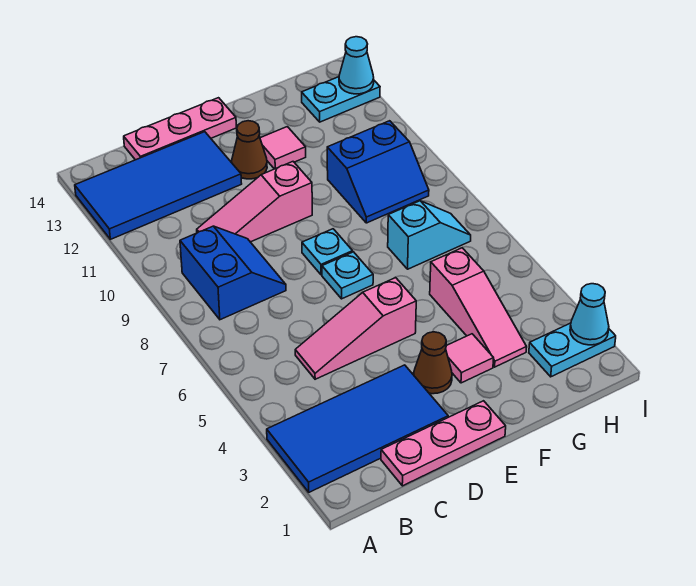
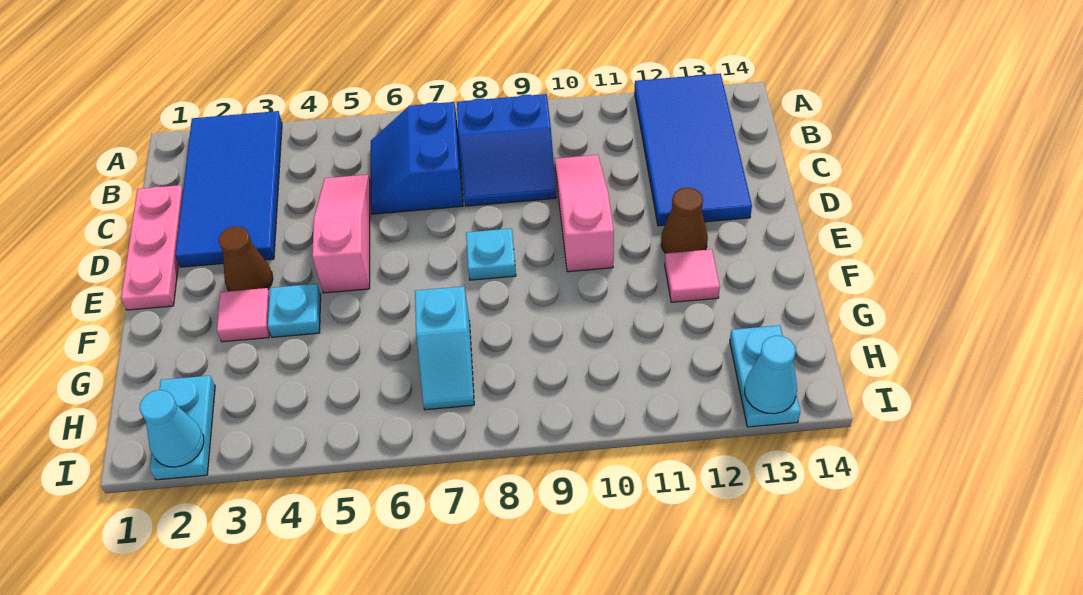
pink 1x3 plate [124,98,236,160] -> none
cyan 1x1 plate [322,252,373,299] -> cyan 1x1 plate moved to [268,284,321,337]
pink 1x3 slope [430,248,527,367] -> none
blue 2x2 slope [327,121,429,223] -> blue 2x2 slope moved to [371,102,463,214]

